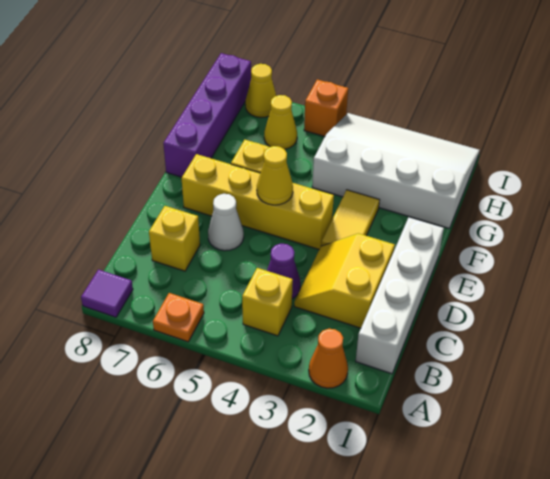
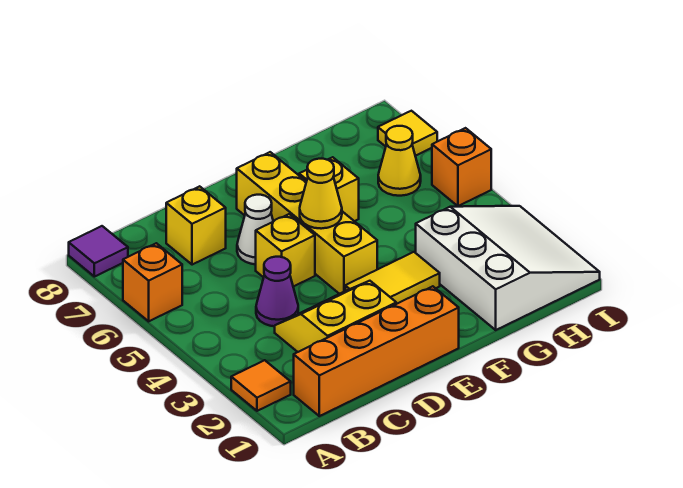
orange 1x1 cone [309,329,348,388] -> orange 1x1 tile [231,360,291,411]
orange 1x1 plate [153,293,204,342] -> orange 1x1 brick [123,243,182,321]
white 1x4 brick [356,218,444,374] -> orange 1x4 brick [294,286,459,416]
yellow 1x1 brick [242,268,293,336] -> yellow 1x1 brick moved to [256,214,315,287]
purple 1x4 brick [163,53,251,177] -> none
white 3x4 slope [312,113,479,228] -> white 3x3 slope [416,206,600,330]
yellow 1x1 cone [245,64,276,118] -> yellow 1x1 tile [378,111,437,156]

